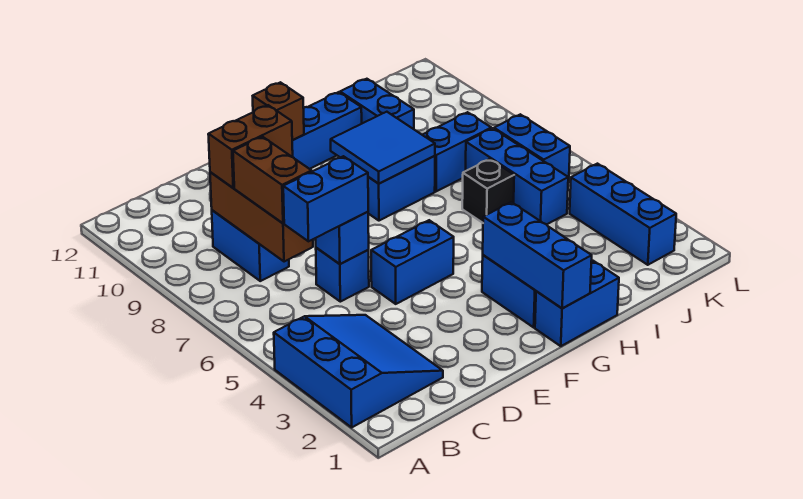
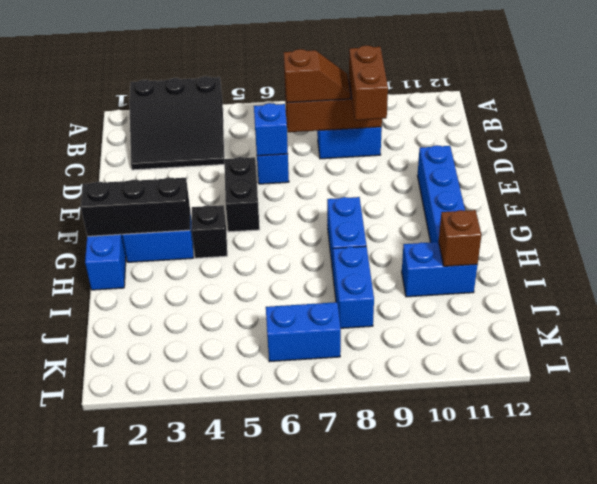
blue 3x3 slope [274,315,443,427] -> black 3x3 slope [129,76,224,170]
blue 1x2 brick [283,156,368,241] -> none
brown 1x2 brick [233,137,312,223] -> brown 1x2 slope [284,49,350,103]
blue 1x2 brick [371,220,454,304] -> black 1x2 brick [224,157,260,232]
brown 1x1 brick [253,82,304,140] -> brown 1x1 brick moved to [438,210,482,266]
blue 1x3 brick [483,202,592,308] -> black 1x3 brick [81,177,190,236]
blue 2x2 tile [331,112,435,184] -> none
black 1x1 brick [462,159,514,223] -> black 1x1 brick moved to [192,205,227,258]
blue 1x3 brick [466,128,568,225] -> none
blue 1x3 brick [570,164,676,265] -> none

